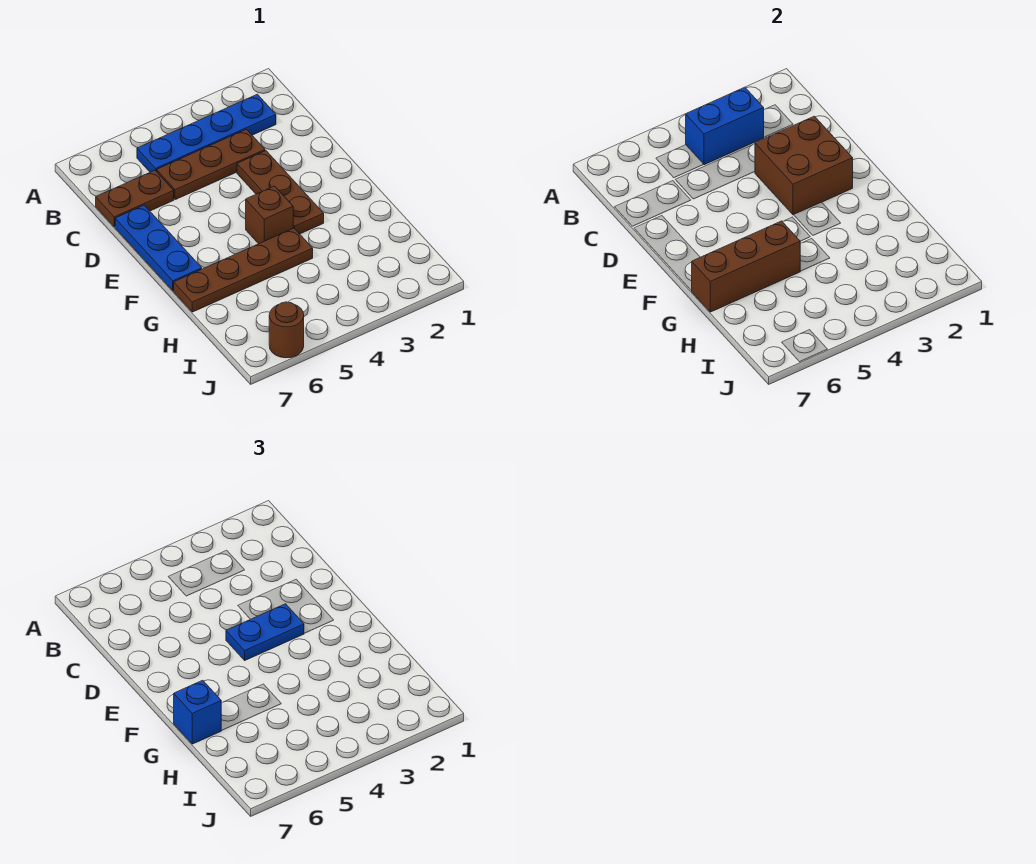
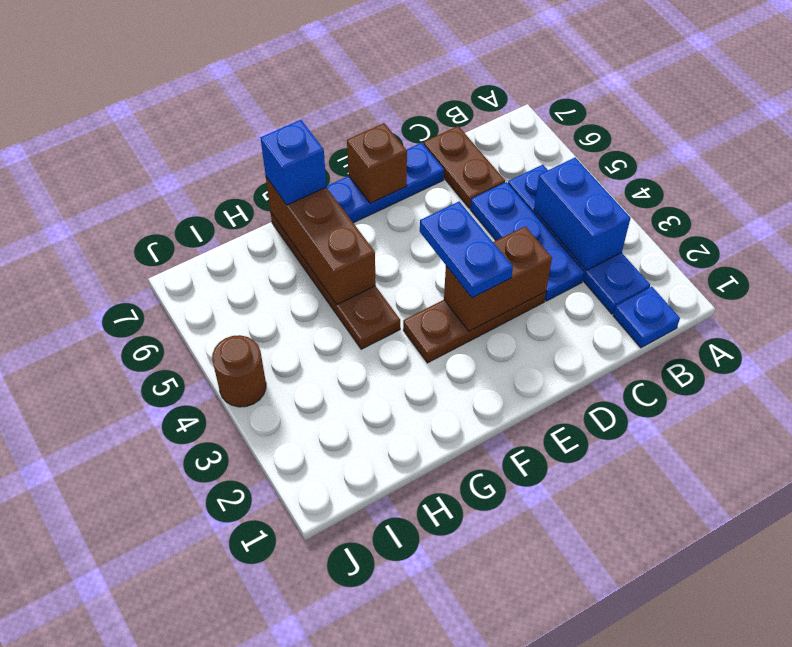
none -> blue 1x1 plate [613,286,680,348]
brown 1x3 plate [157,129,265,200] -> blue 1x3 plate [470,182,584,301]
brown 2x2 brick [755,116,853,215] -> brown 1x2 brick [444,226,552,331]
brown 1x1 brick [246,186,293,244] -> brown 1x1 brick moved to [347,123,407,203]
brown 1x1 round brick [269,302,304,358] -> brown 1x1 round brick moved to [212,335,266,407]

